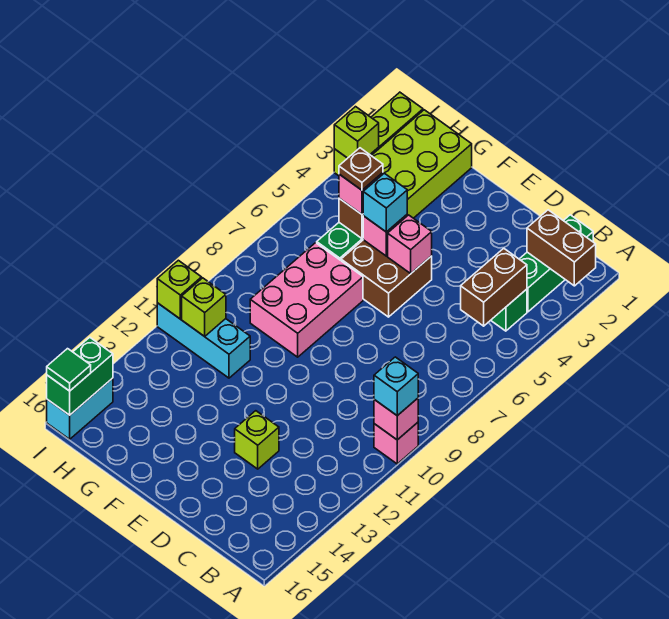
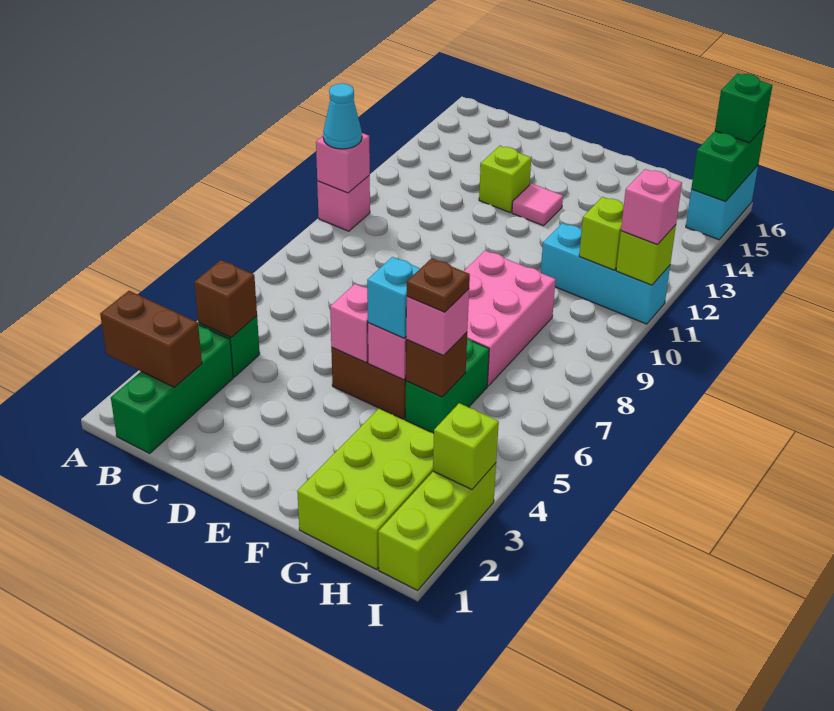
cyan 1x1 brick [374,357,418,416] -> cyan 1x1 cone [323,83,362,149]
brown 1x2 brick [461,248,527,326] -> brown 1x1 brick [194,260,257,338]
none -> pink 1x1 tile [512,184,563,226]
none -> pink 1x1 brick [621,169,682,245]
green 1x1 tile [47,349,91,391] -> green 1x1 brick [715,73,773,143]

